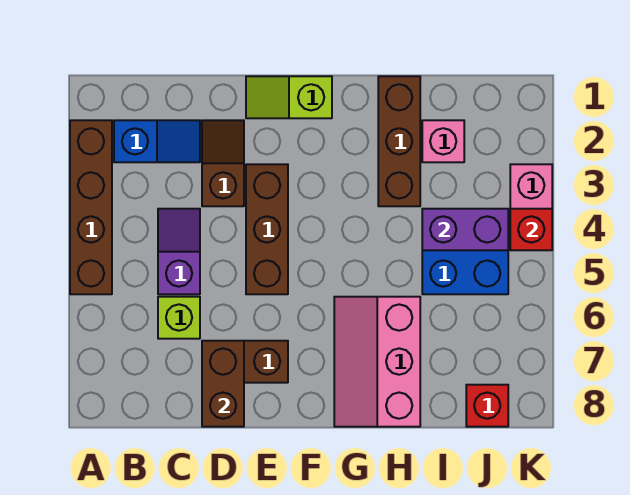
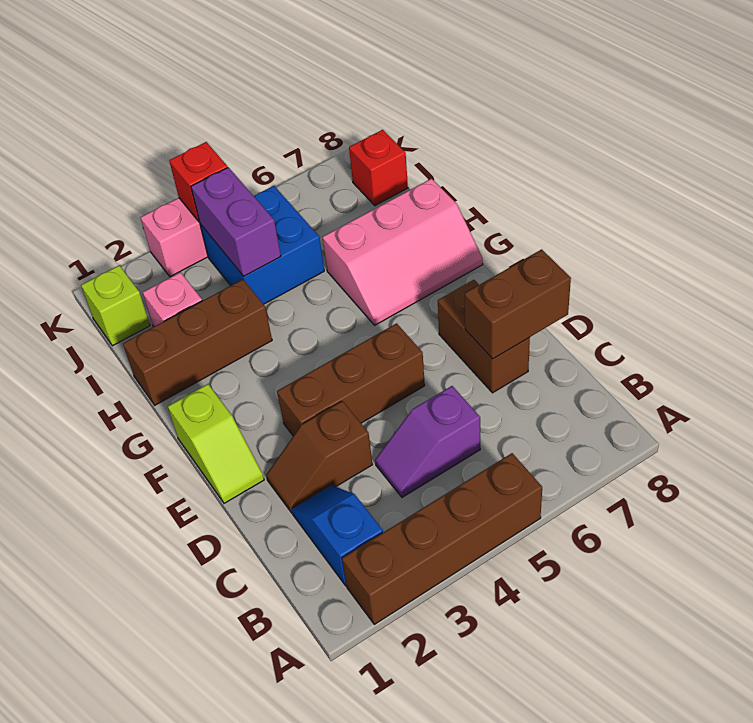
lime 1x1 brick [158,297,200,339] -> lime 1x1 brick moved to [81,265,150,346]

